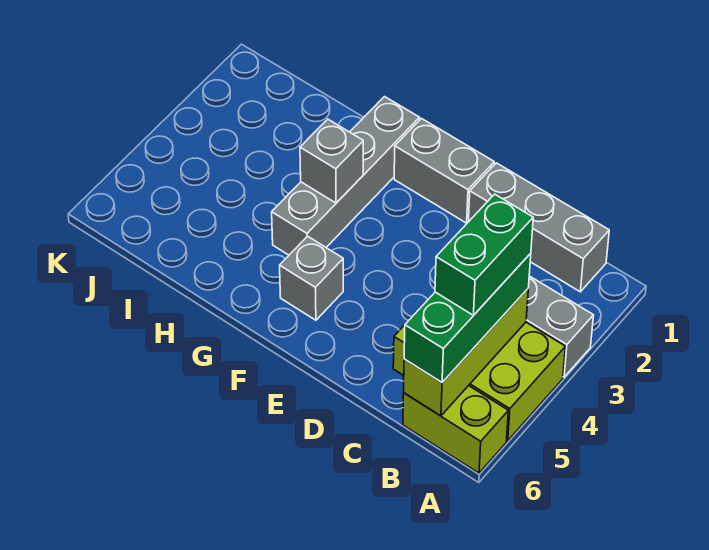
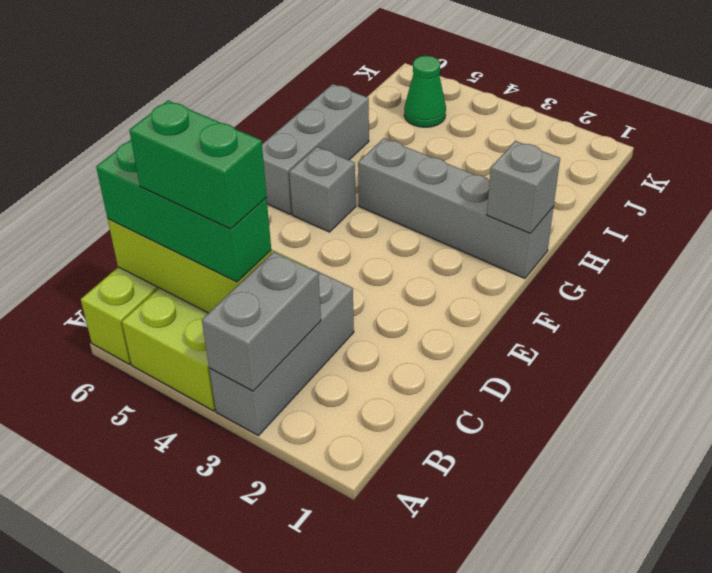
grey 1x3 brick [468,163,609,292] -> grey 1x3 brick moved to [262,84,369,214]
grey 1x2 brick [394,119,494,223] -> grey 1x2 brick moved to [202,252,321,391]
grey 1x1 brick [300,119,363,203] -> grey 1x1 brick moved to [487,141,560,233]
none -> green 1x1 cone [404,56,446,127]

